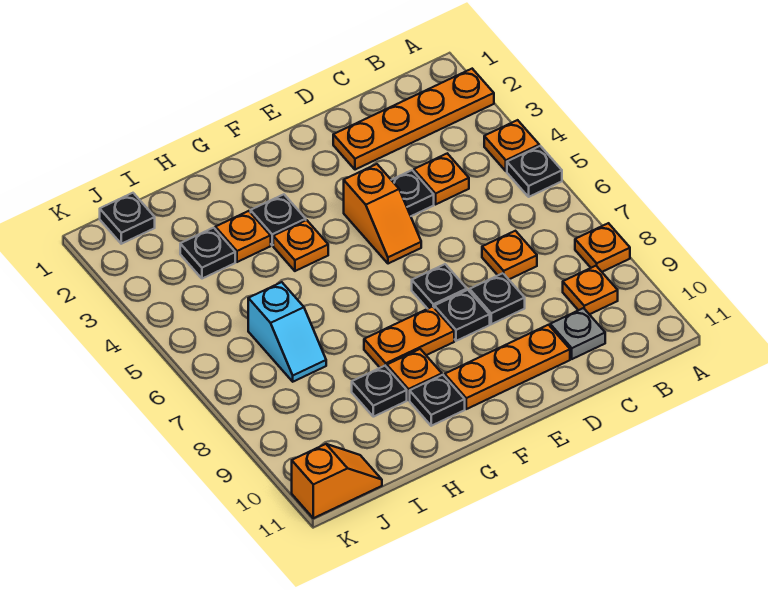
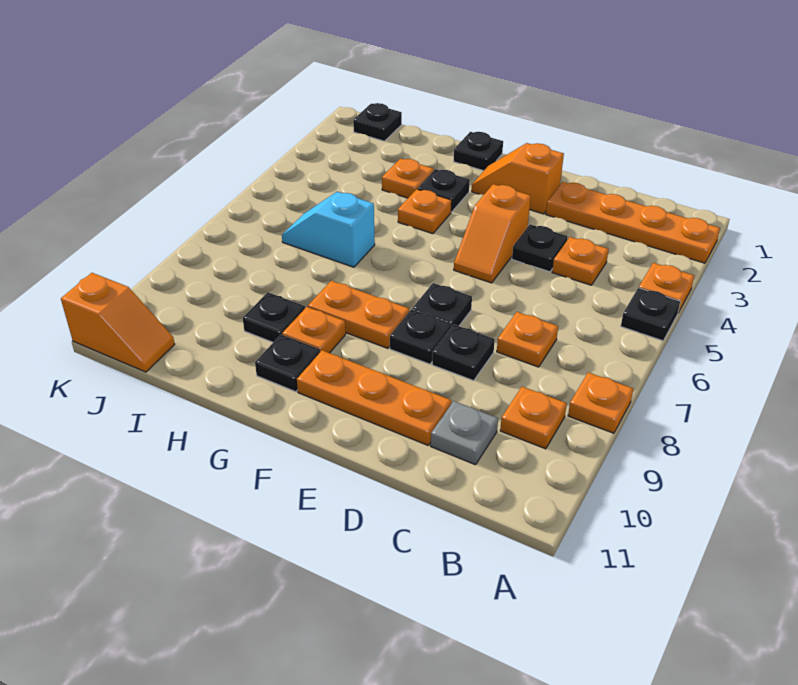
none -> orange 1x2 slope [472,143,564,214]
black 1x1 plate [180,228,235,279] -> black 1x1 plate moved to [454,132,503,171]
cyan 1x2 slope [248,282,326,382] -> cyan 1x2 slope turned to [282,192,375,267]

